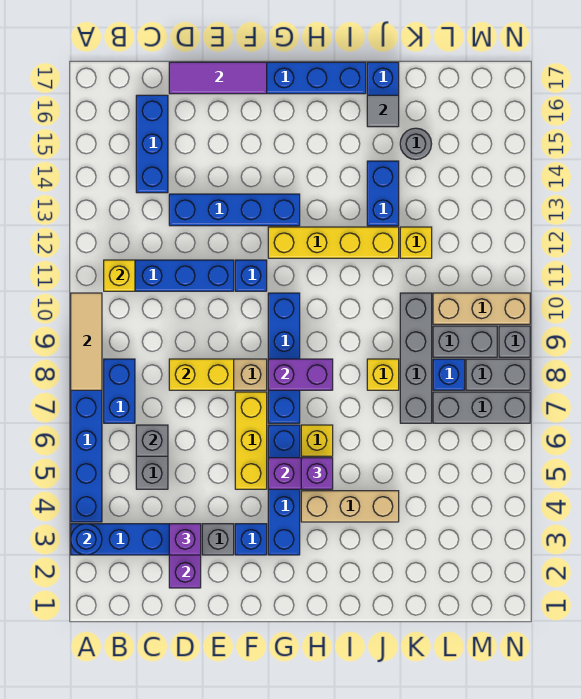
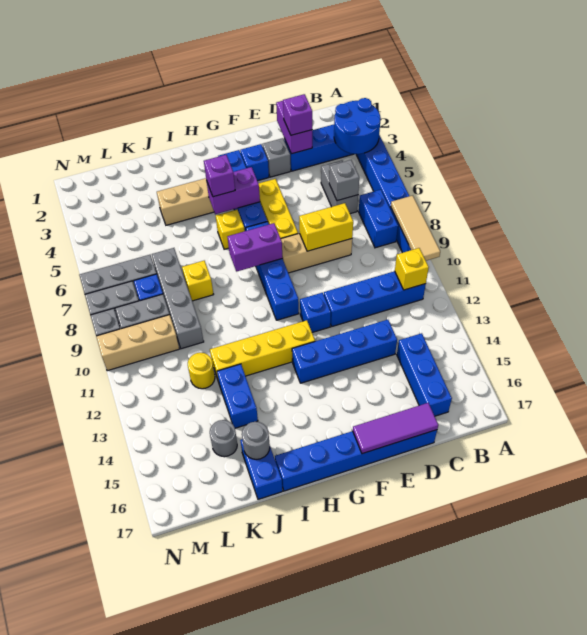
blue 1x1 round brick [71,524,102,555] -> blue 2x2 round brick [334,98,381,154]
grey 1x1 tile [367,95,399,127] -> grey 1x1 round brick [242,422,270,459]
yellow 1x1 brick [400,227,432,258] -> yellow 1x1 round brick [188,353,215,389]

